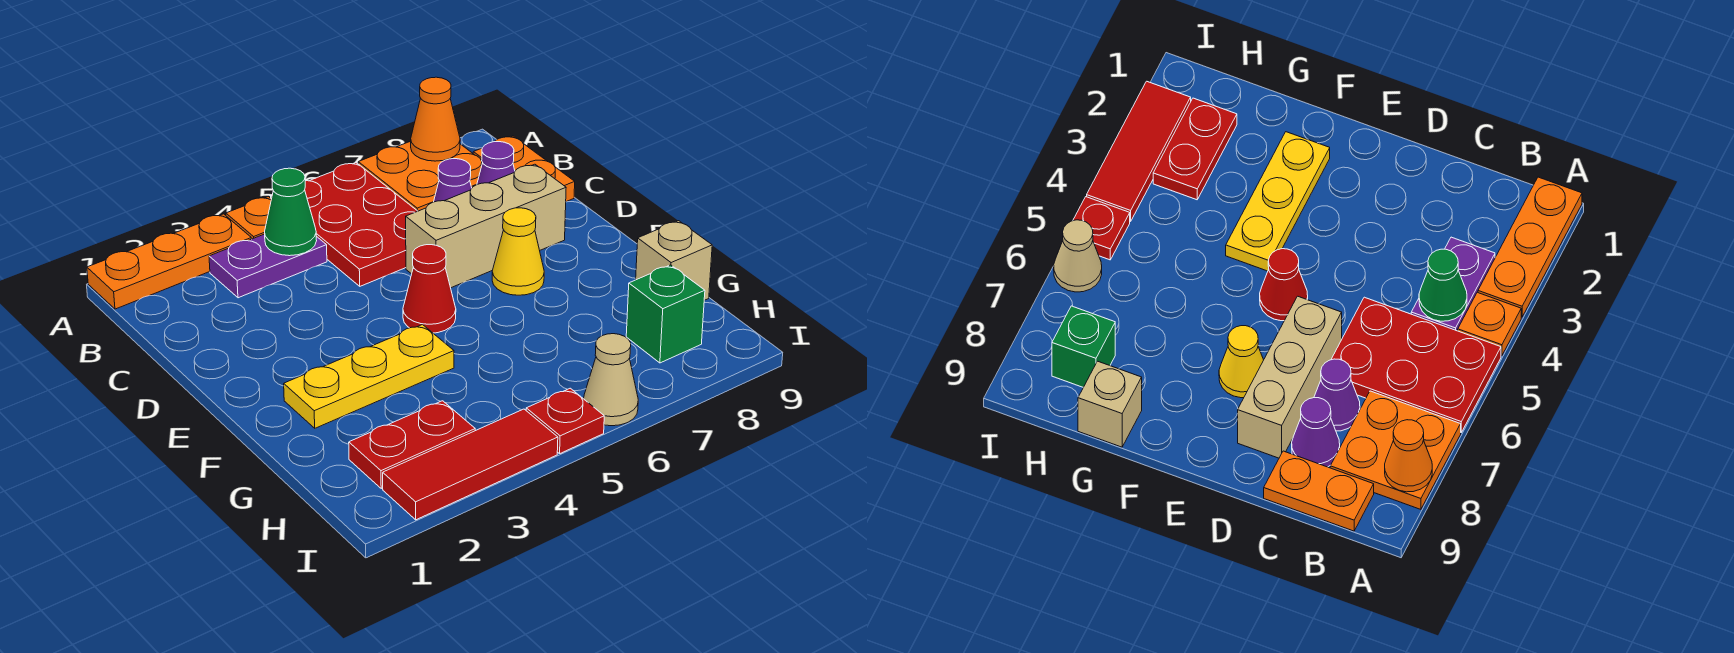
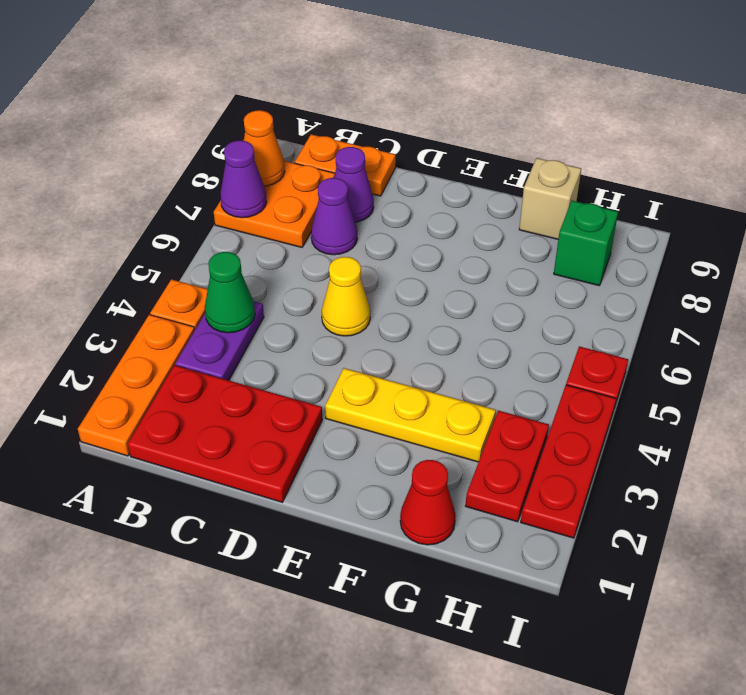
red 2x3 plate [271,163,417,286] -> red 2x3 plate moved to [128,365,322,502]
none -> purple 1x1 cone [220,141,267,218]
tan 1x3 brick [406,164,566,288] -> none
red 1x1 cone [403,245,456,333] -> red 1x1 cone moved to [400,460,456,545]
yellow 1x1 cone [492,208,544,295] -> yellow 1x1 cone moved to [322,257,370,336]
yellow 1x3 plate [284,325,454,428] -> yellow 1x3 plate turned to [325,368,496,462]
red 1x3 tile [383,409,558,520] -> red 1x3 plate [521,385,616,538]
tan 1x1 cone [584,334,638,426] -> none

